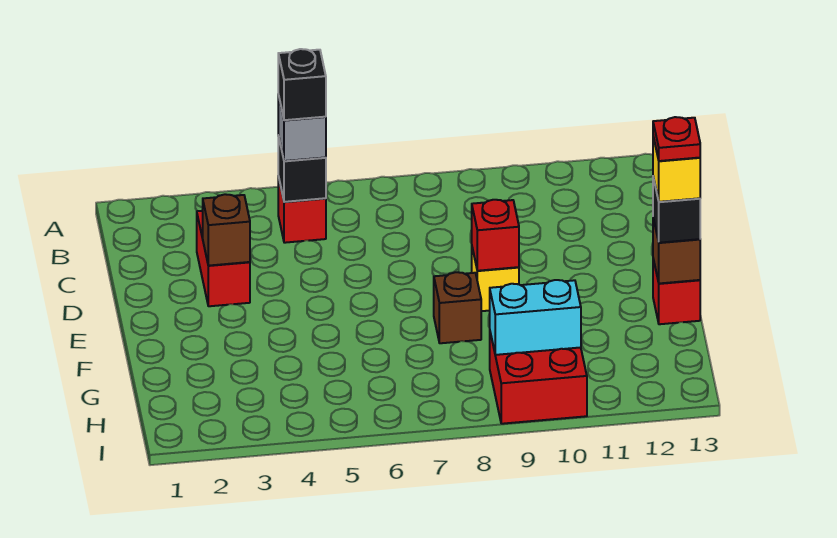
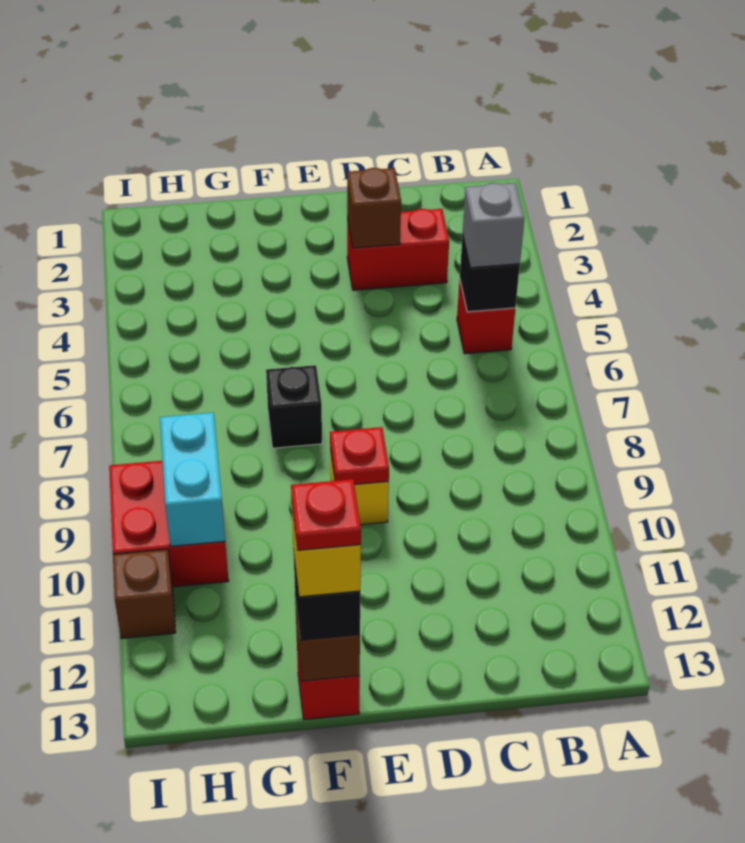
black 1x1 brick [278,49,326,120] -> black 1x1 brick moved to [266,365,322,448]
red 1x1 brick [472,200,519,271] -> red 1x1 plate [330,427,389,485]
brown 1x1 brick [434,272,481,343] -> brown 1x1 brick moved to [113,549,176,639]

